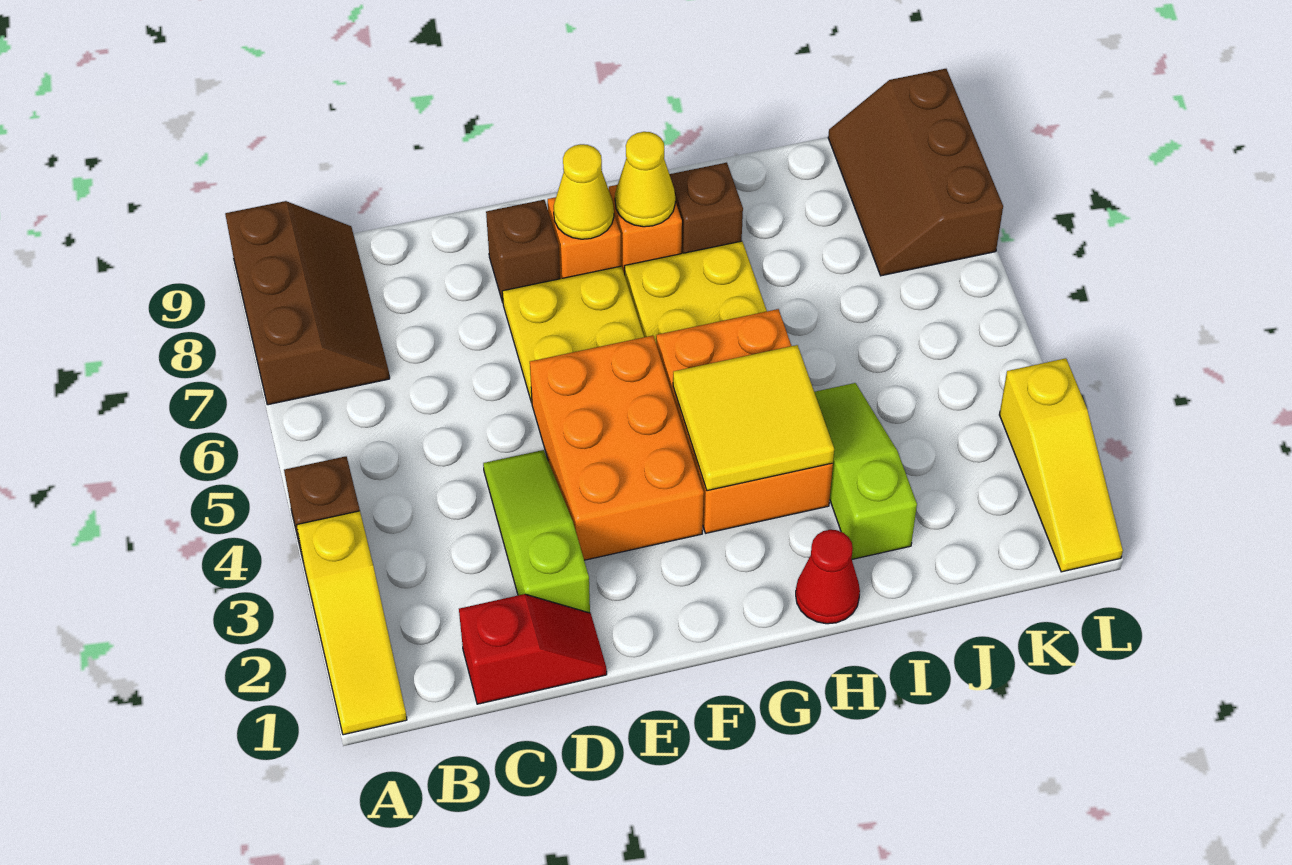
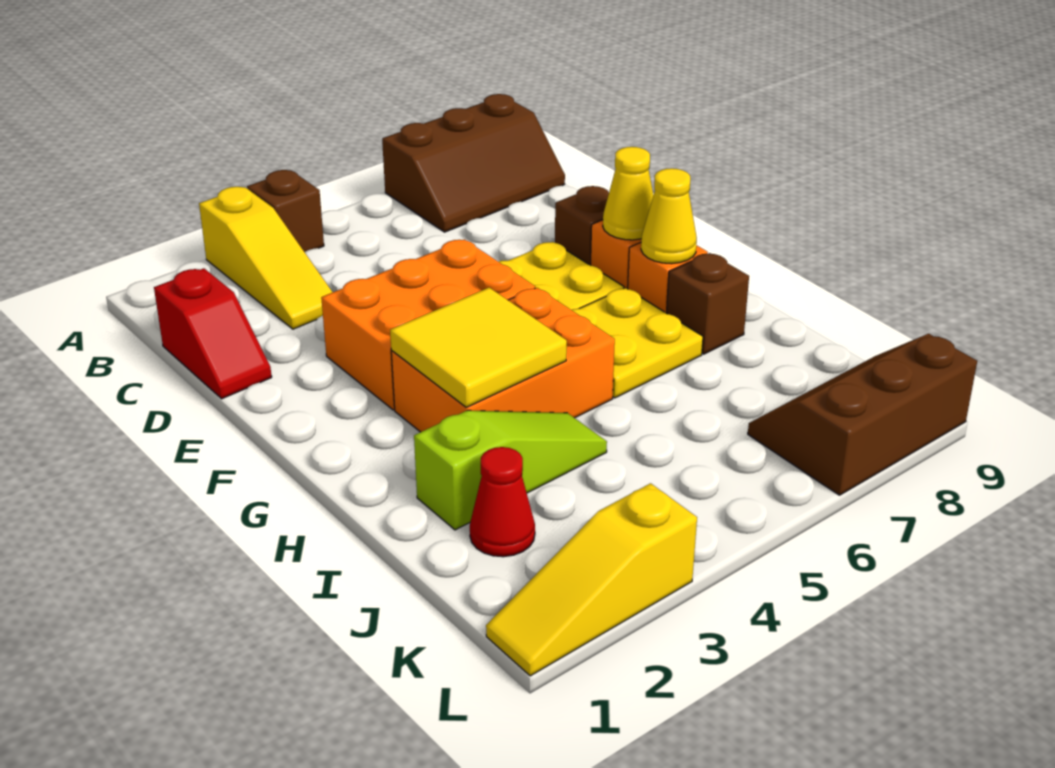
yellow 1x3 slope [297,511,407,735] -> yellow 1x3 slope turned to [199,187,333,329]
lime 1x3 slope [483,450,590,613] -> none
red 1x1 cone [796,530,860,624] -> red 1x1 cone moved to [470,447,535,557]

